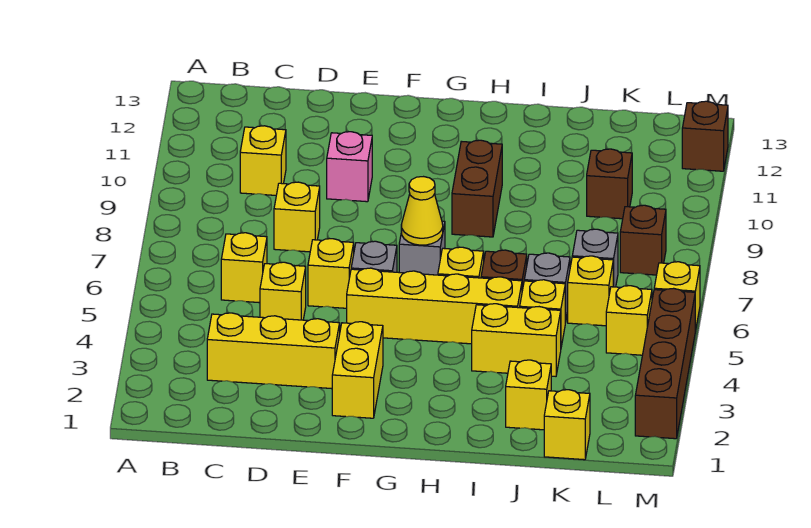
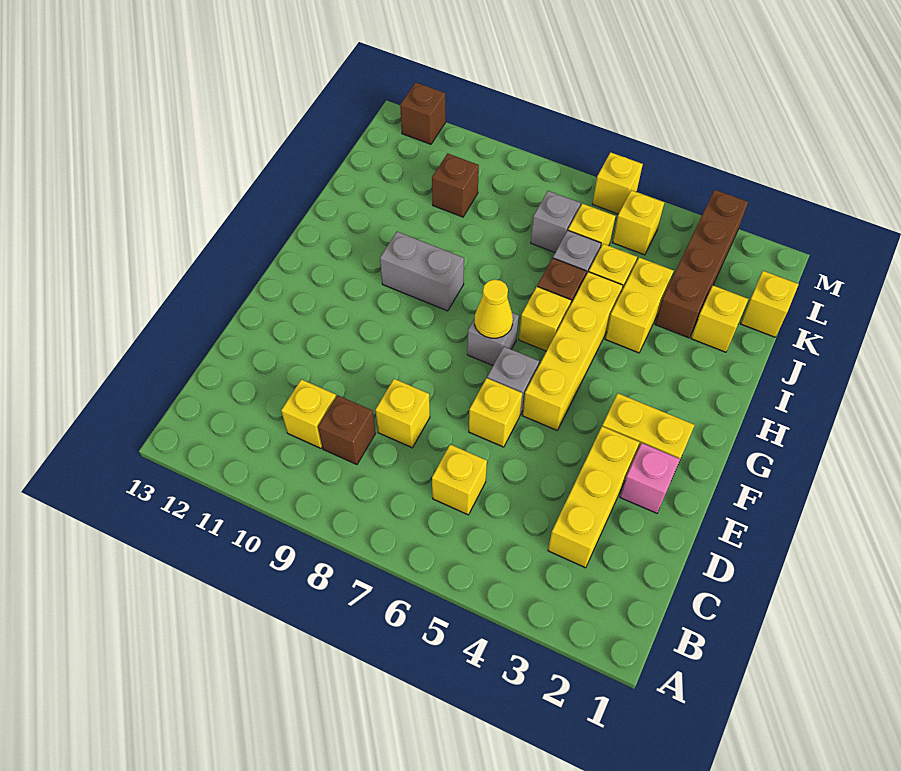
yellow 1x1 brick [260,262,306,320] -> none
pink 1x1 brick [327,132,372,202] -> pink 1x1 brick moved to [620,443,680,513]
brown 1x2 brick [452,140,502,237] -> grey 1x2 brick [380,232,464,311]
brown 1x1 brick [620,205,666,275] -> brown 1x1 brick moved to [318,395,376,465]
brown 1x4 brick [635,288,695,439] -> brown 1x4 brick turned to [655,190,748,338]

